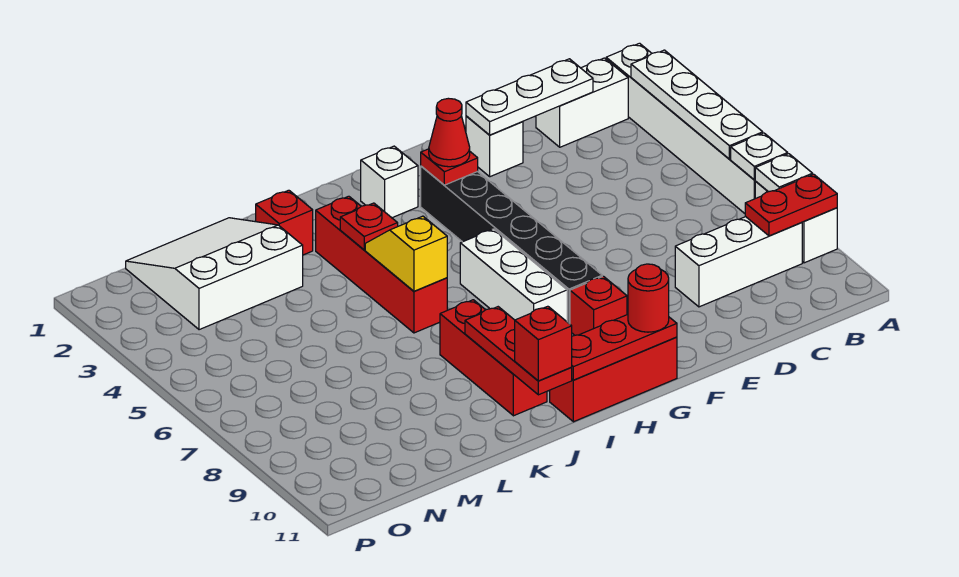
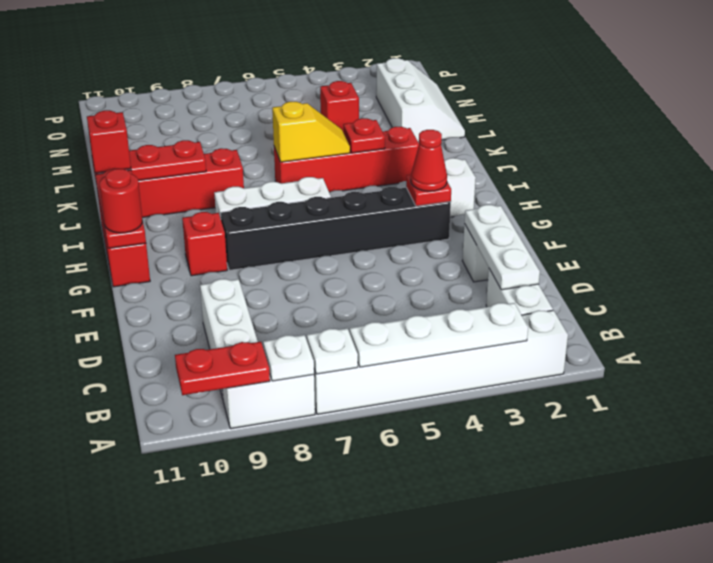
red 1x2 plate [745,174,837,236] -> red 1x2 plate turned to [175,342,270,395]
red 1x1 brick [256,190,313,255] -> red 1x1 brick moved to [320,81,359,133]
white 3x3 slope [126,218,303,330] -> white 2x3 slope [376,58,465,141]

